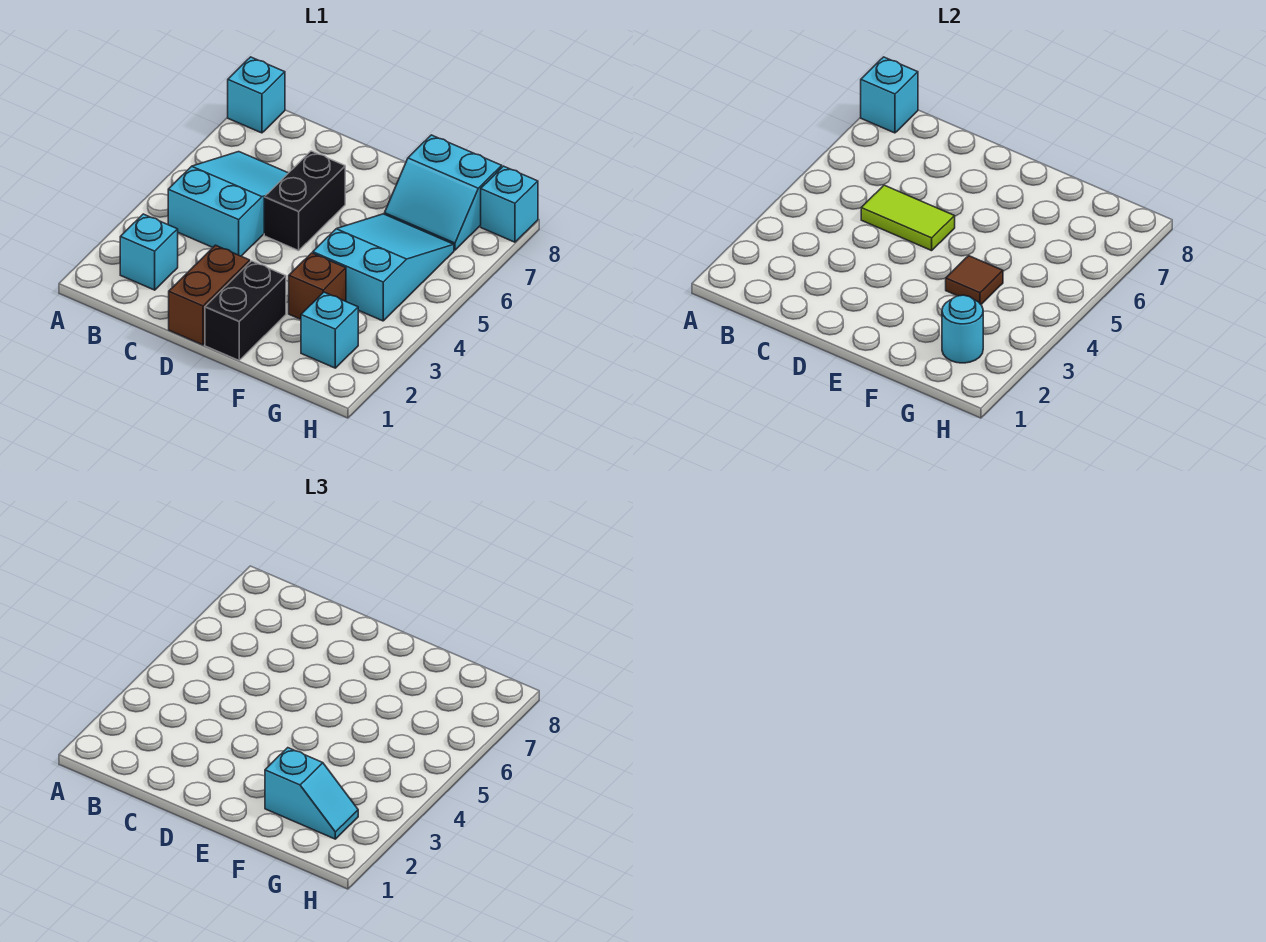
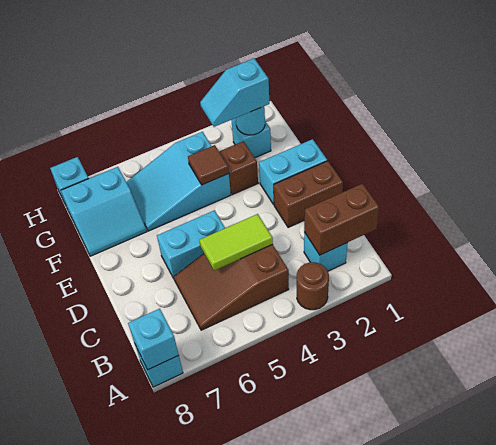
none -> brown 1x1 round brick [297,262,329,310]
none -> brown 1x2 brick [304,184,379,255]
cyan 2x3 slope [168,152,288,256] -> brown 2x3 slope [174,244,289,330]
lime 1x2 tile [861,185,955,251] -> lime 1x2 tile turned to [199,214,273,271]
black 1x2 brick [264,151,345,251] -> cyan 1x2 brick [157,210,225,278]
black 1x2 brick [205,261,286,360] -> cyan 1x2 brick [259,139,327,204]
cyan 1x2 slope [265,748,358,839] -> cyan 1x2 slope turned to [200,58,269,127]
cyan 2x2 slope [384,135,502,250] -> cyan 2x2 slope turned to [61,167,147,256]

